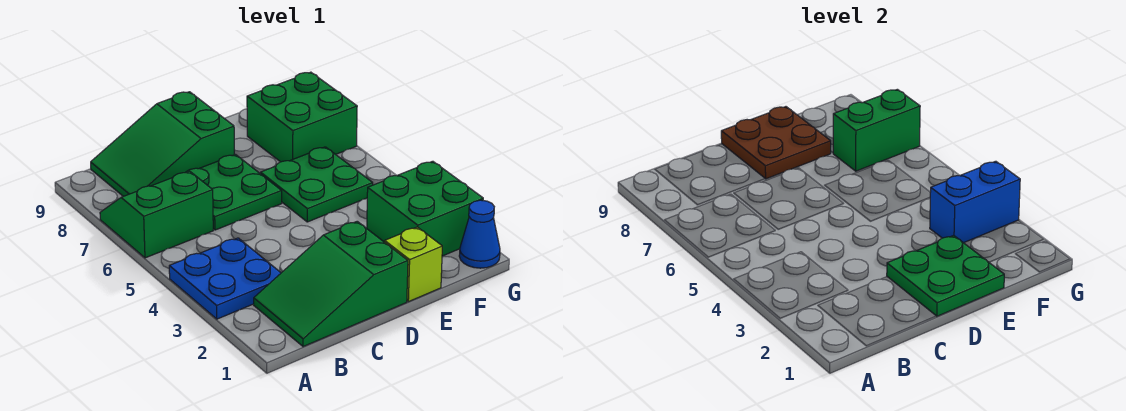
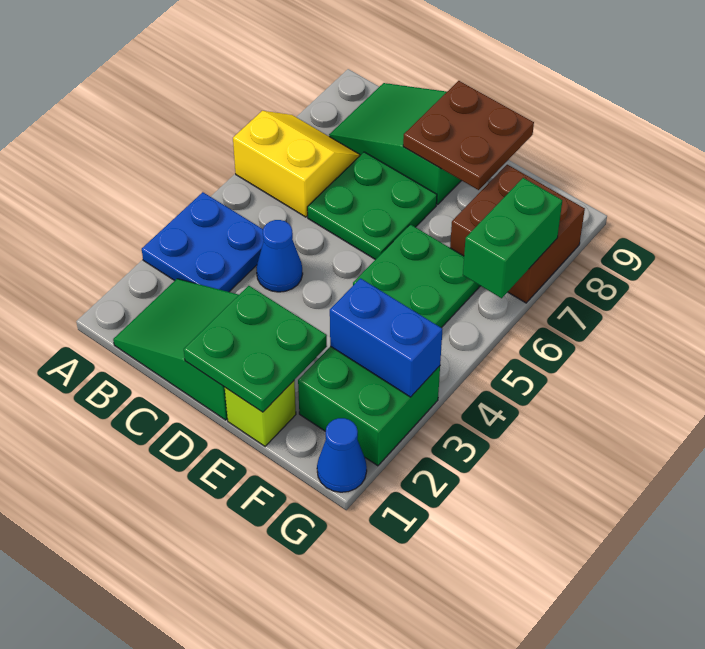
green 2x2 slope [100,171,213,258] -> yellow 2x2 slope [233,111,360,217]
none -> blue 1x1 cone [256,220,303,292]
green 2x2 brick [247,72,357,162] -> brown 2x2 brick [450,165,585,303]
green 1x2 brick [833,89,920,171] -> green 1x2 brick turned to [463,178,562,298]

